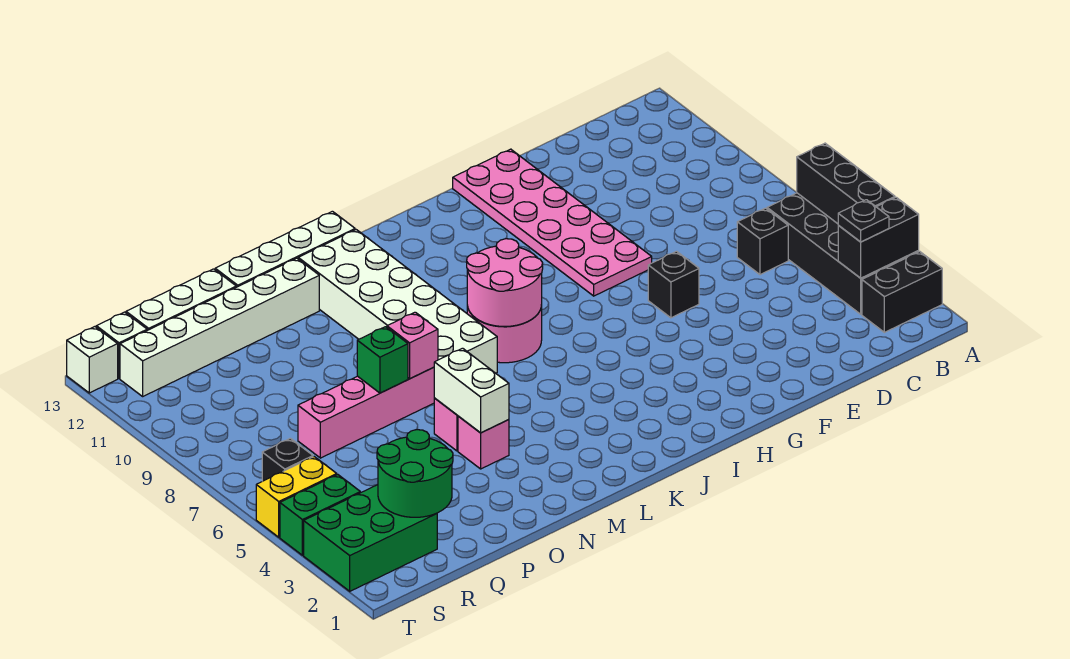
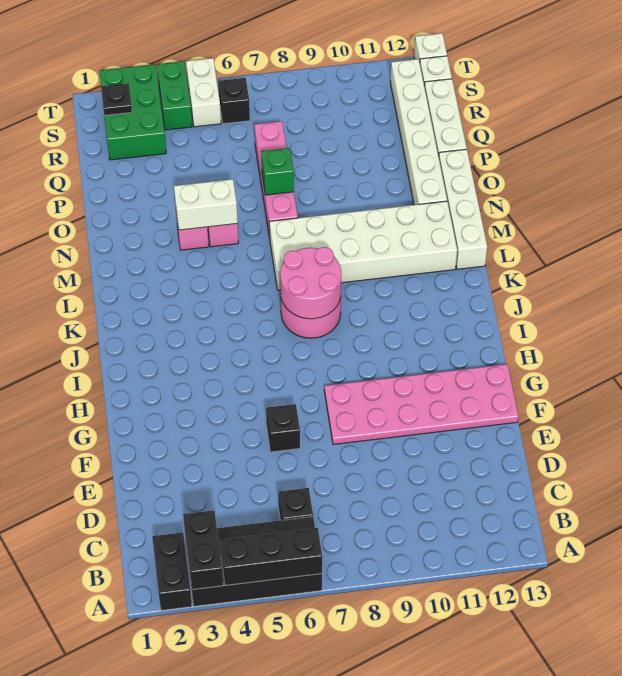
black 1x1 plate [838,200,889,242] -> black 1x1 plate moved to [101,83,132,115]
pink 1x1 brick [387,312,438,379] -> none
green 2x2 round brick [377,430,453,517] -> none
yellow 1x2 brick [256,457,337,537] -> white 1x2 brick [186,58,221,127]

